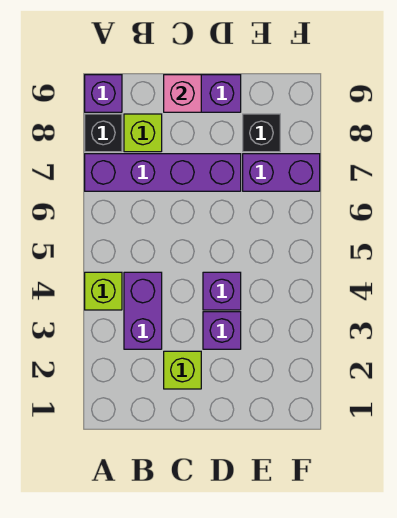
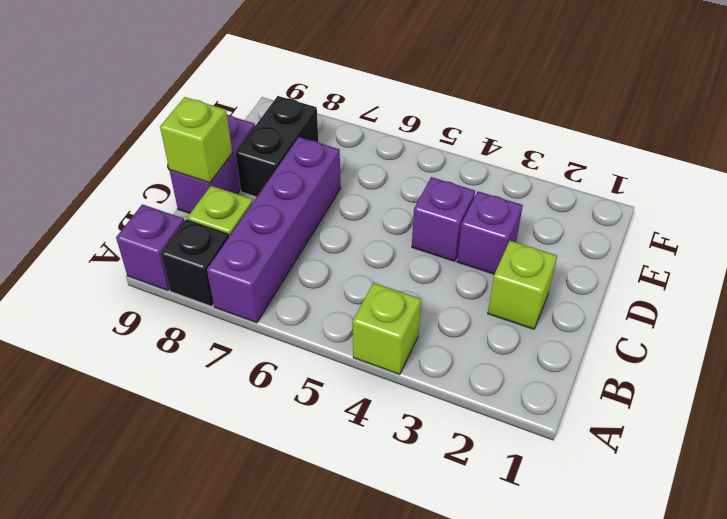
purple 1x2 brick [124,272,162,349] -> none
pink 1x1 brick [164,75,201,112] -> lime 1x1 brick [160,97,232,183]
purple 1x2 brick [243,154,320,191] -> none
black 1x1 brick [243,114,280,152] -> black 1x2 brick [236,96,318,197]

